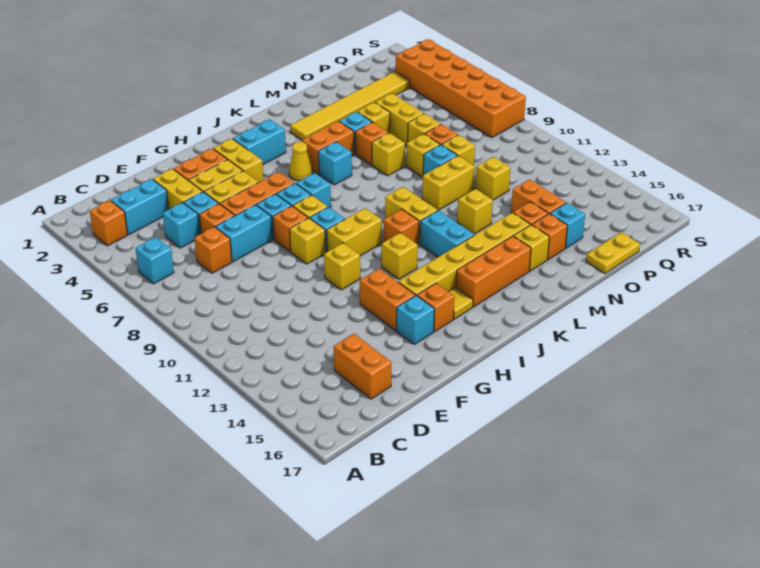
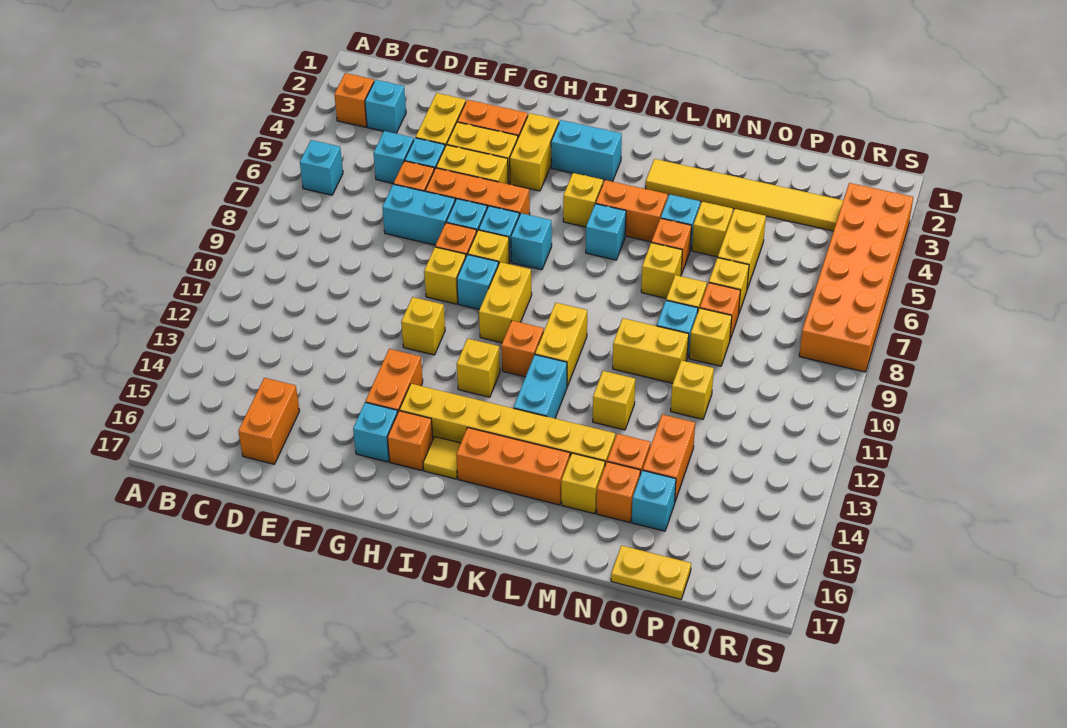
cyan 1x2 brick [111,179,169,235] -> cyan 1x1 brick [365,80,406,133]
orange 1x1 brick [194,227,232,273] -> none
yellow 1x2 brick [327,208,382,256] -> yellow 1x2 brick turned to [479,262,532,343]
yellow 1x1 cone [289,142,312,181] -> yellow 1x1 brick [563,173,603,227]

